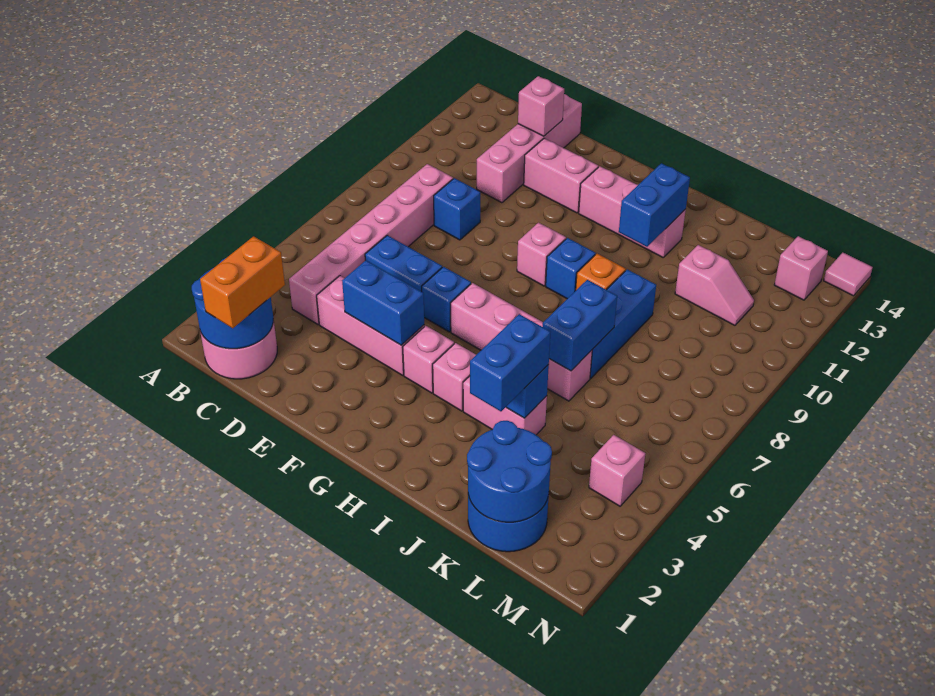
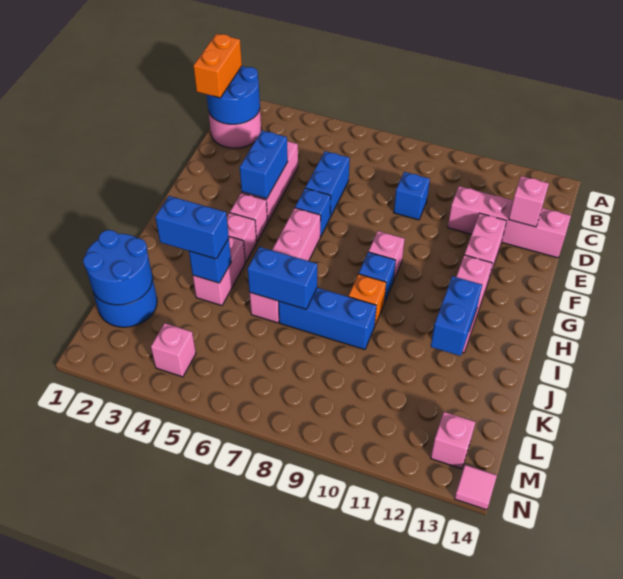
orange 1x2 brick [200,236,285,328] -> orange 1x2 brick turned to [193,34,242,98]
pink 1x6 brick [289,164,453,325] -> none
blue 1x2 brick [619,163,690,247] -> blue 1x2 brick turned to [431,276,482,356]
pink 1x2 slope [675,245,754,325] -> none

